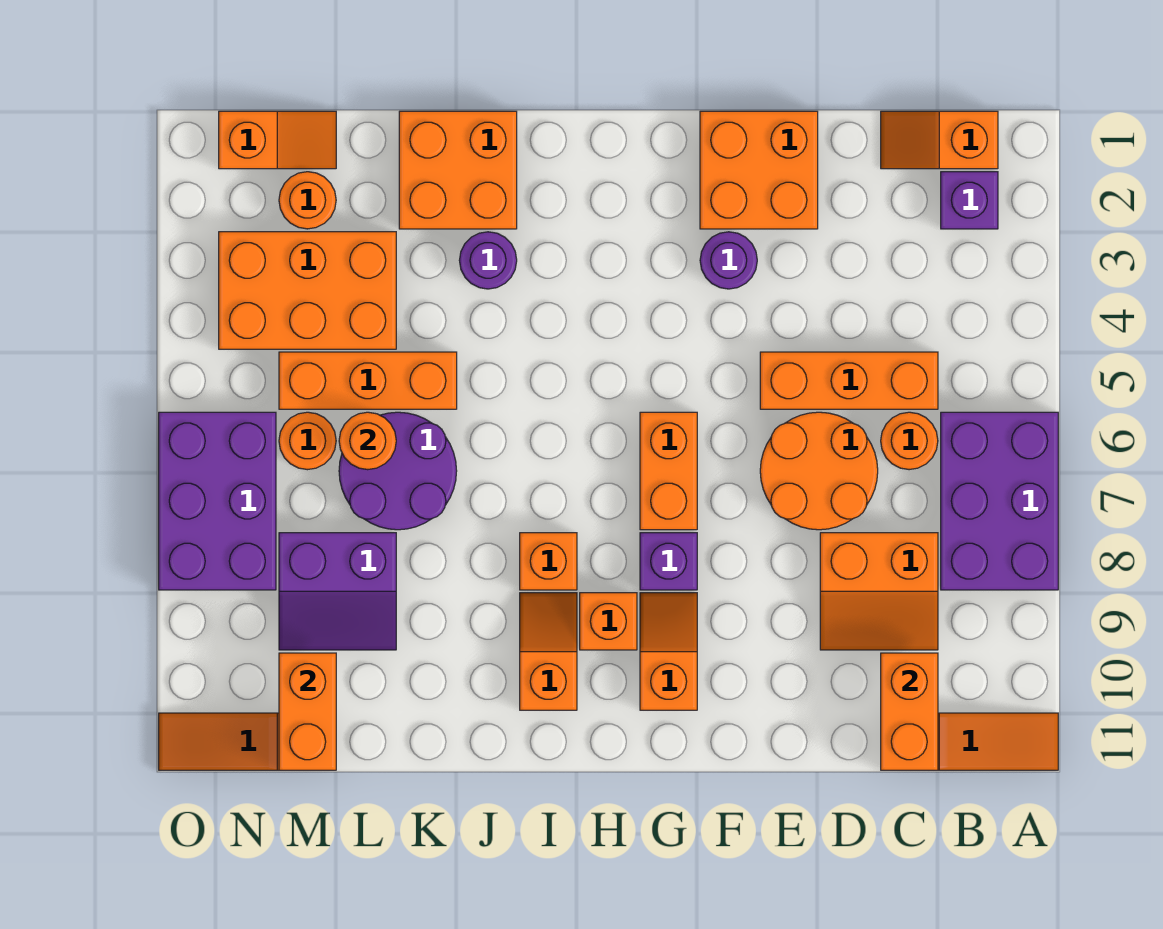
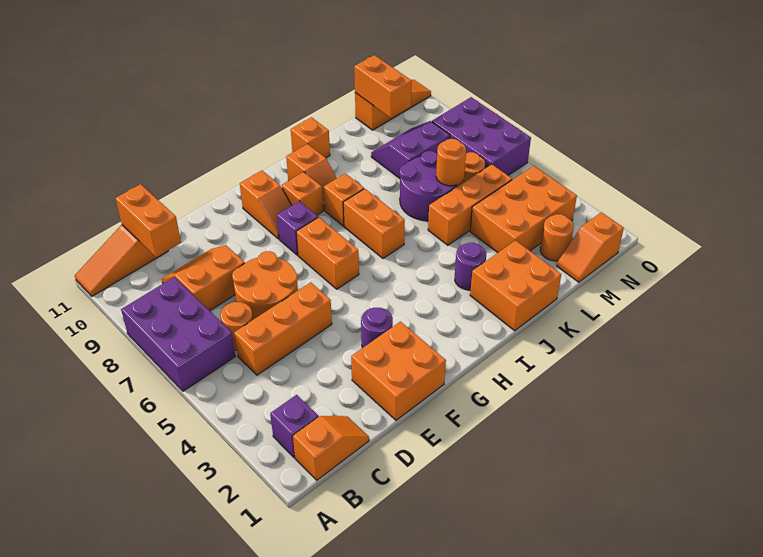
none -> orange 1x2 brick [343,189,405,258]
none -> orange 1x1 brick [291,117,330,158]

